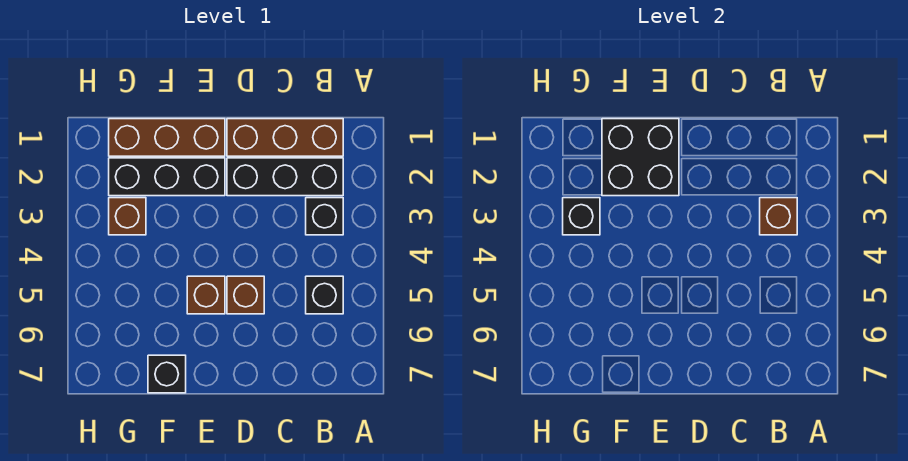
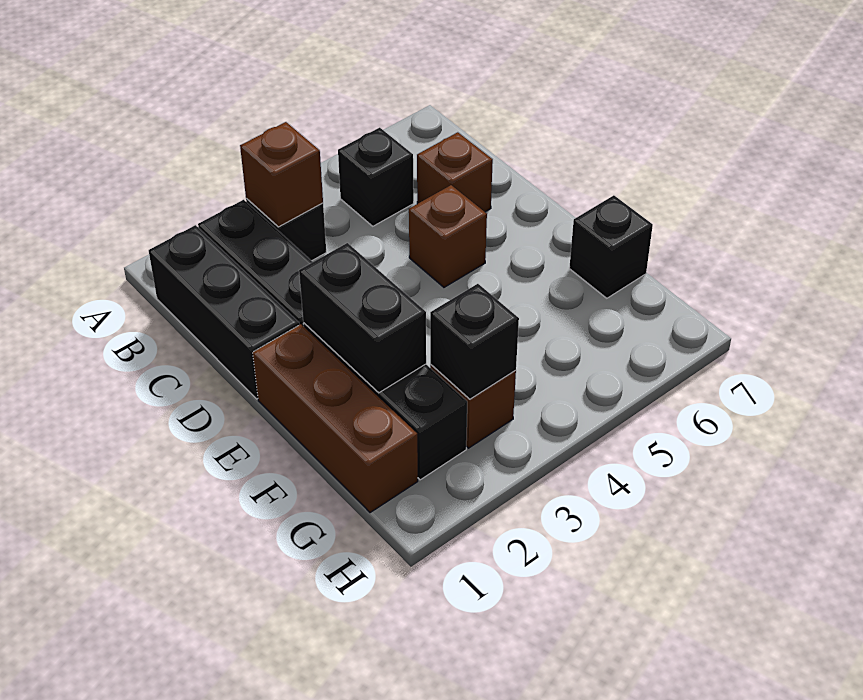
brown 1x3 brick [227,119,343,156] -> black 1x3 brick [149,225,299,399]
black 2x2 brick [602,119,679,196] -> black 1x2 brick [299,243,426,393]
brown 1x1 brick [187,276,225,314] -> brown 1x1 brick moved to [417,132,493,212]

